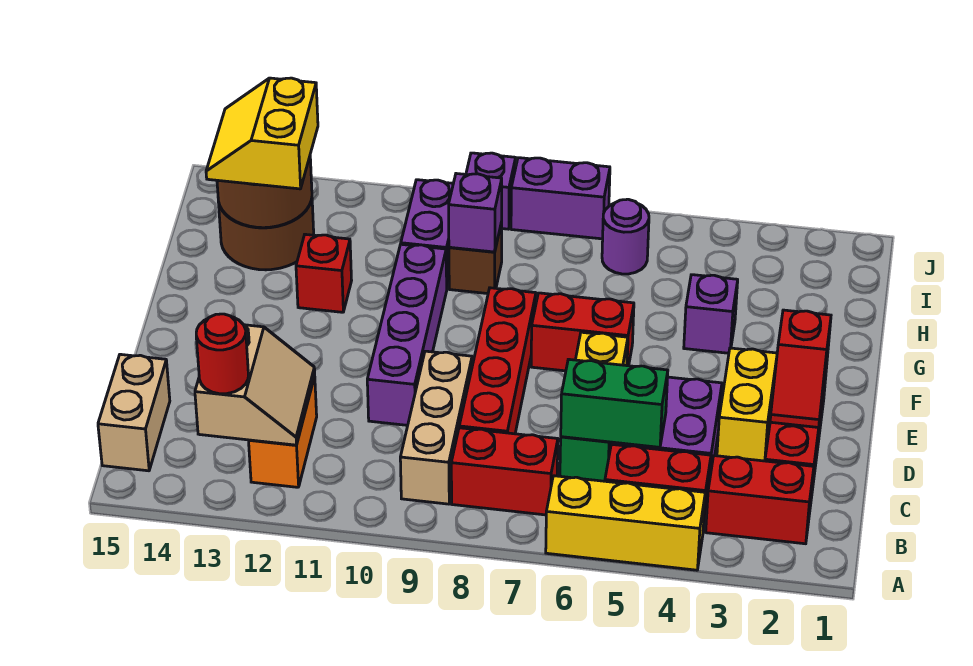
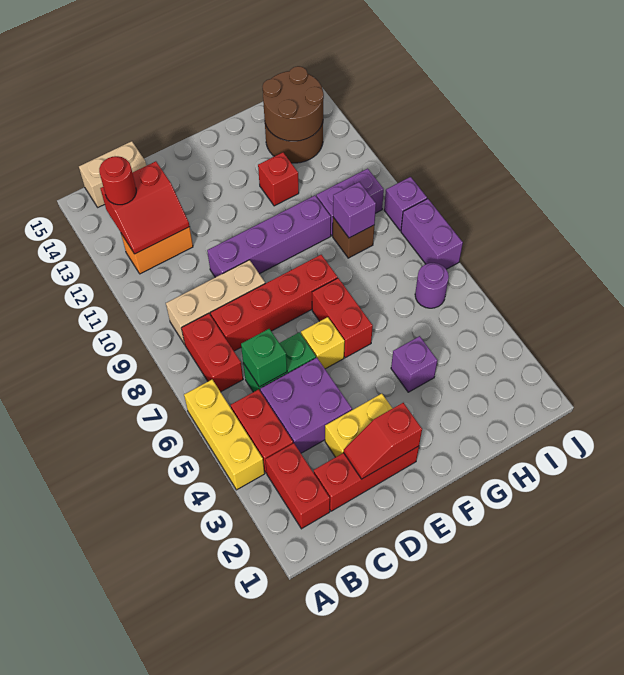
tan 2x2 slope [195,325,315,445] -> red 2x2 slope [100,161,190,254]
green 1x2 brick [561,359,668,447] -> green 1x1 brick [241,329,287,387]
yellow 2x2 slope [206,78,318,189] -> none

